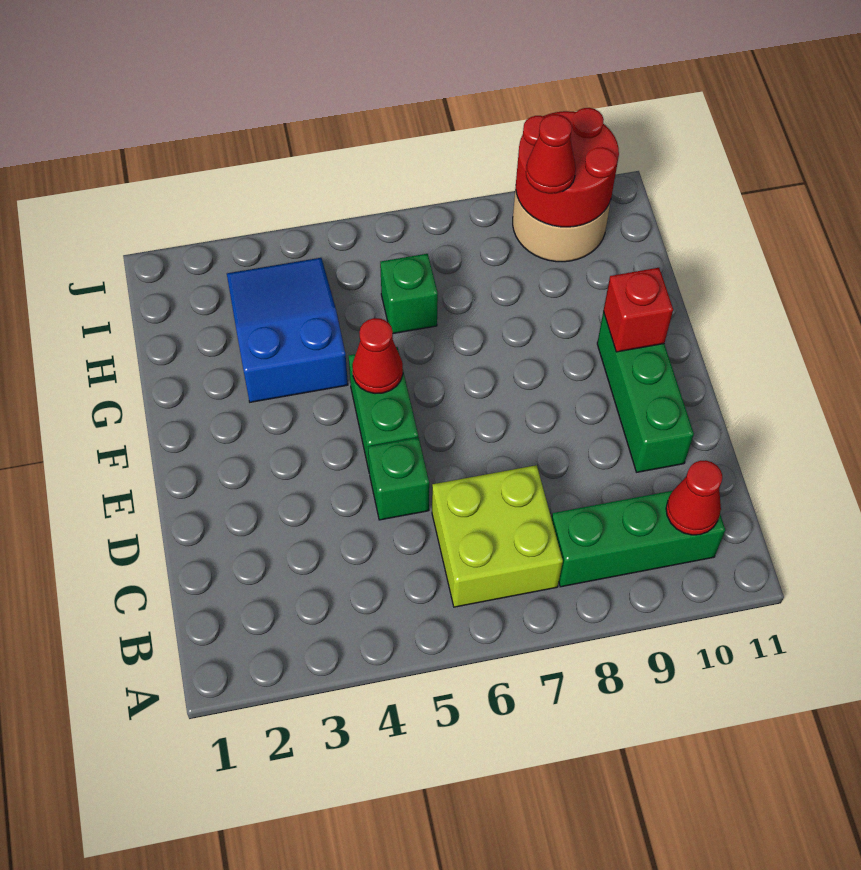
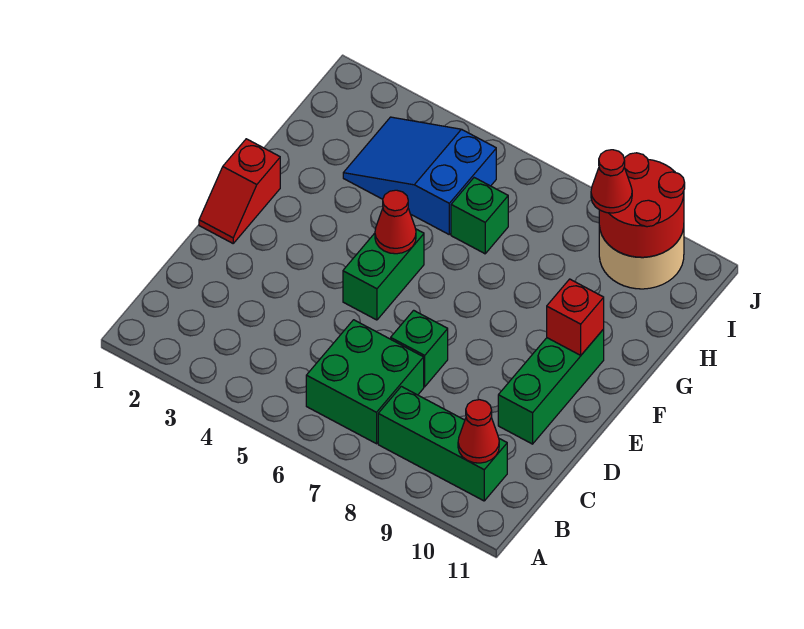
lime 2x2 brick [432,465,563,607] -> green 2x2 brick [306,320,424,444]
green 1x1 brick [368,437,429,520] -> green 1x1 brick moved to [391,310,448,387]
none -> red 1x2 slope [199,139,280,243]
blue 2x3 slope [227,258,348,402] -> blue 2x3 slope turned to [343,117,496,234]

